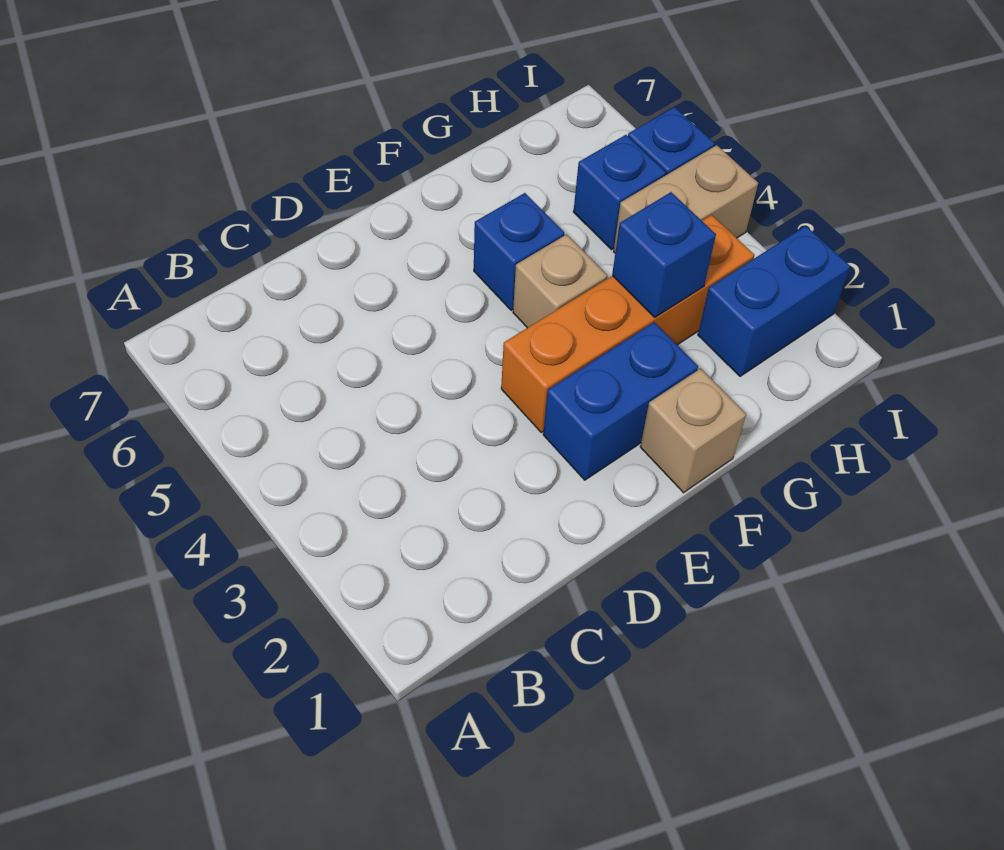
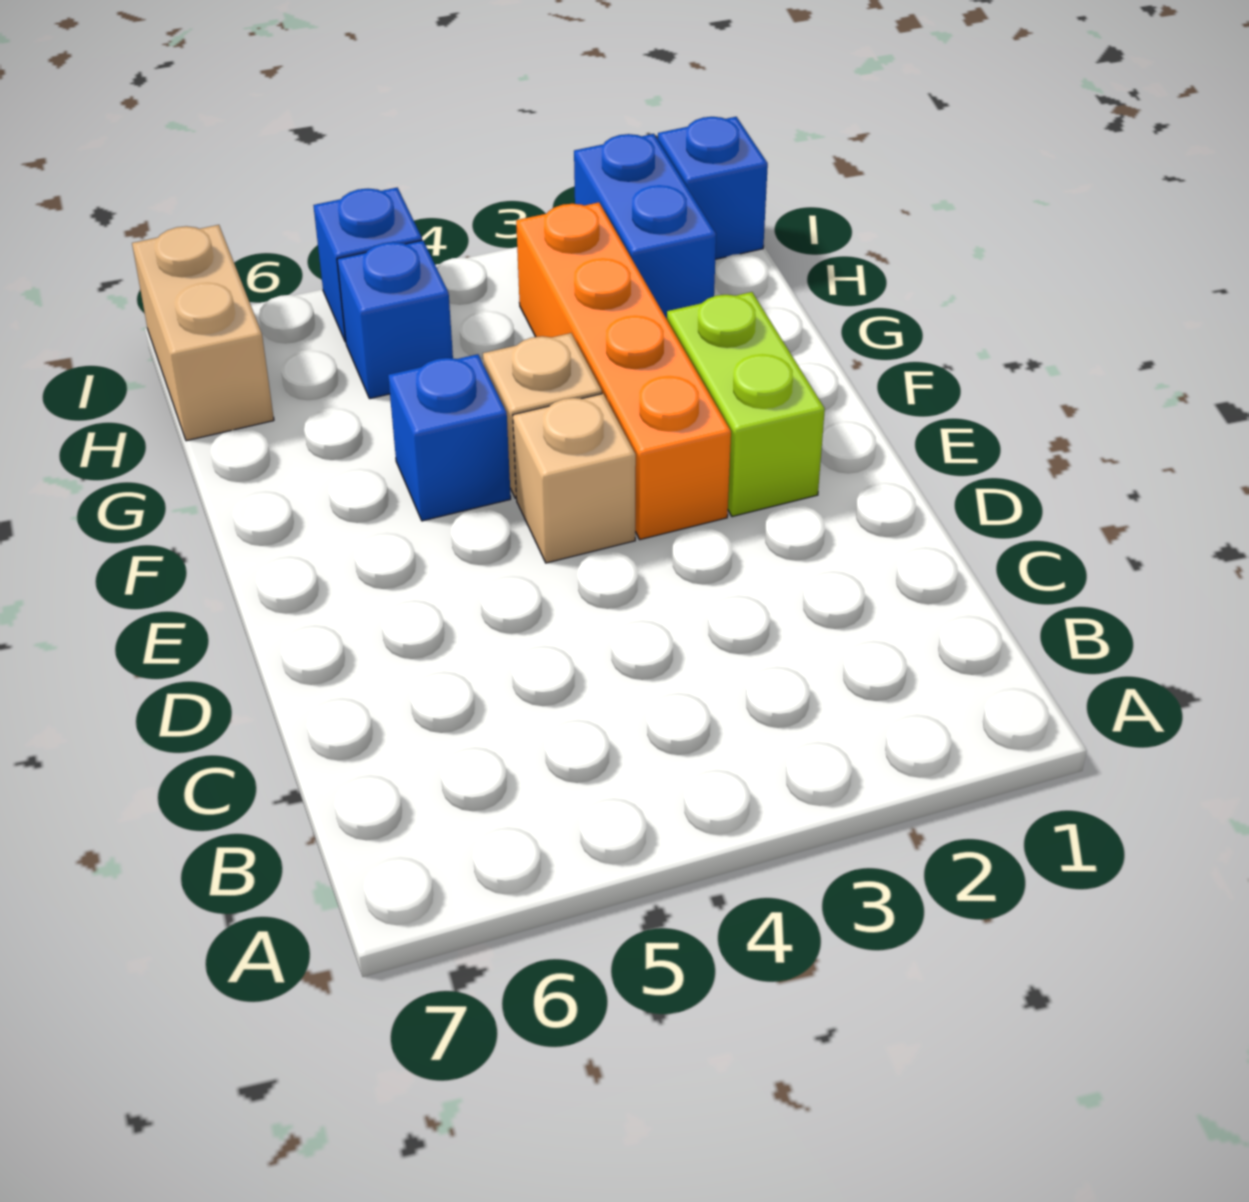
blue 1x2 brick [543,322,698,480] -> lime 1x2 brick [667,292,825,517]
tan 1x1 brick [640,369,746,493] -> tan 1x1 brick moved to [513,394,636,563]
blue 1x1 brick [612,192,716,317] -> blue 1x1 brick moved to [658,117,768,259]
tan 1x2 brick [614,145,758,253] -> tan 1x2 brick moved to [132,225,274,441]

